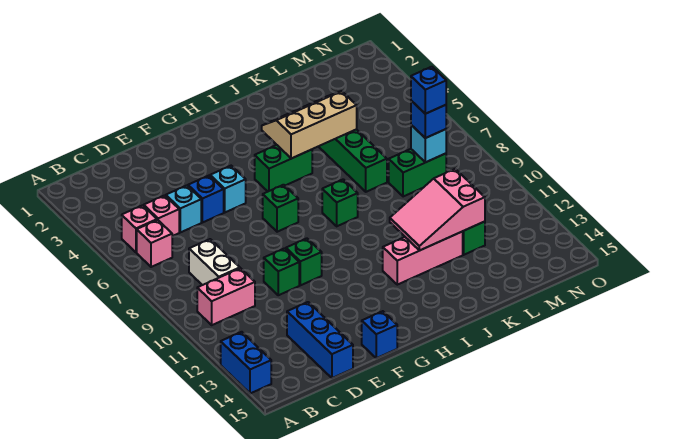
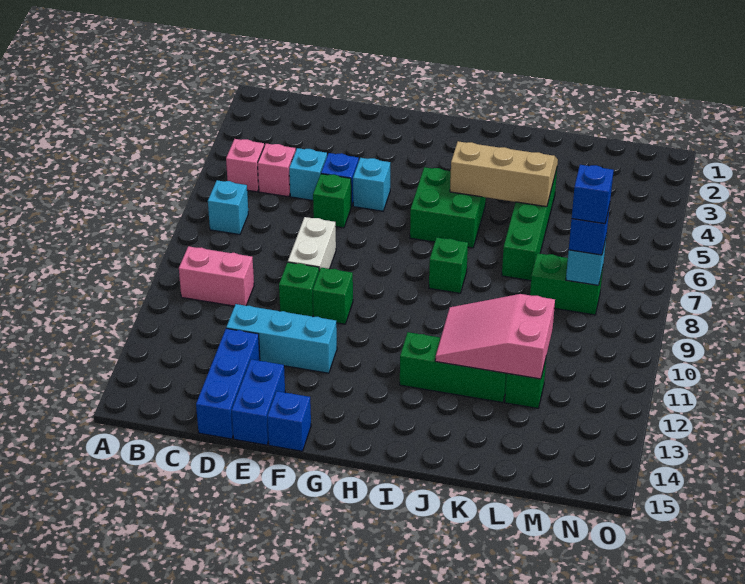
blue 1x2 brick [221,332,271,394] -> blue 1x2 brick moved to [232,359,285,445]
pink 1x1 brick [137,220,172,267] -> none
none -> cyan 1x1 brick [208,180,248,235]
white 1x2 brick [189,239,240,285] -> white 1x2 brick moved to [288,217,336,271]
none -> cyan 1x3 brick [226,304,337,373]
green 1x1 brick [263,185,298,232] -> green 1x1 brick moved to [313,174,351,228]
green 1x2 brick [255,145,312,191] -> green 2x2 brick [410,167,486,248]
pink 1x3 brick [383,232,463,285] -> green 1x3 brick [400,332,507,402]

